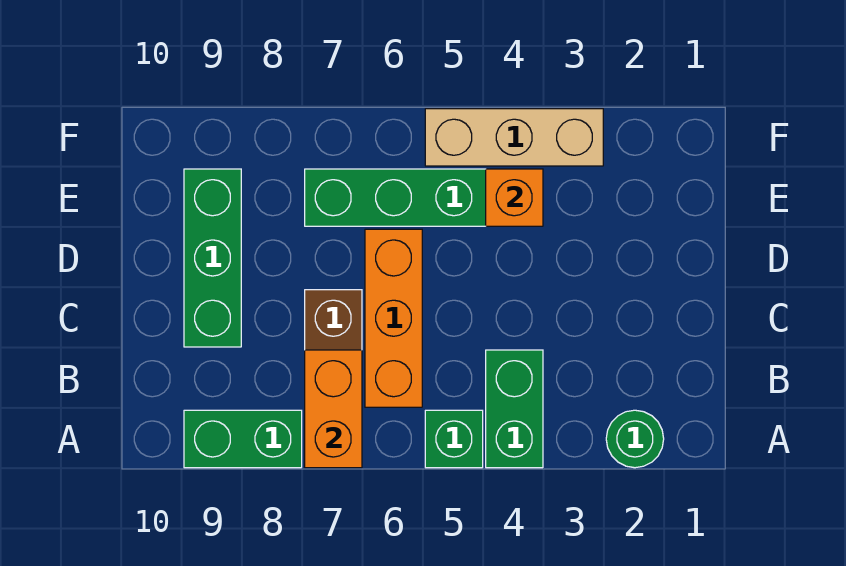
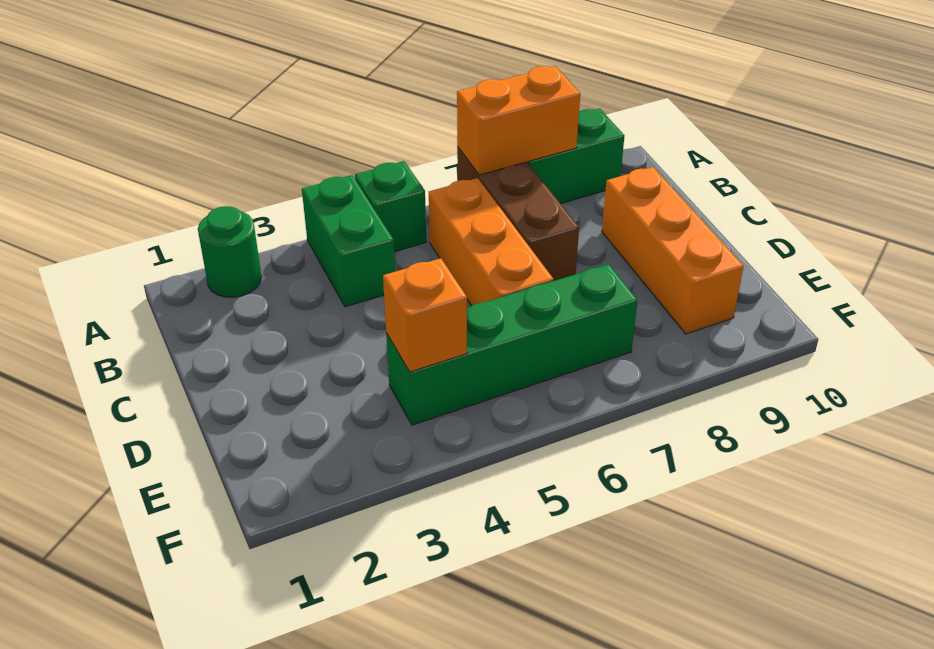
orange 1x2 brick [305,350,362,468] -> orange 1x2 brick turned to [457,66,580,175]
green 1x3 brick [184,169,241,347] -> orange 1x3 brick [602,167,744,334]
tan 1x3 brick [425,109,603,166] -> none

